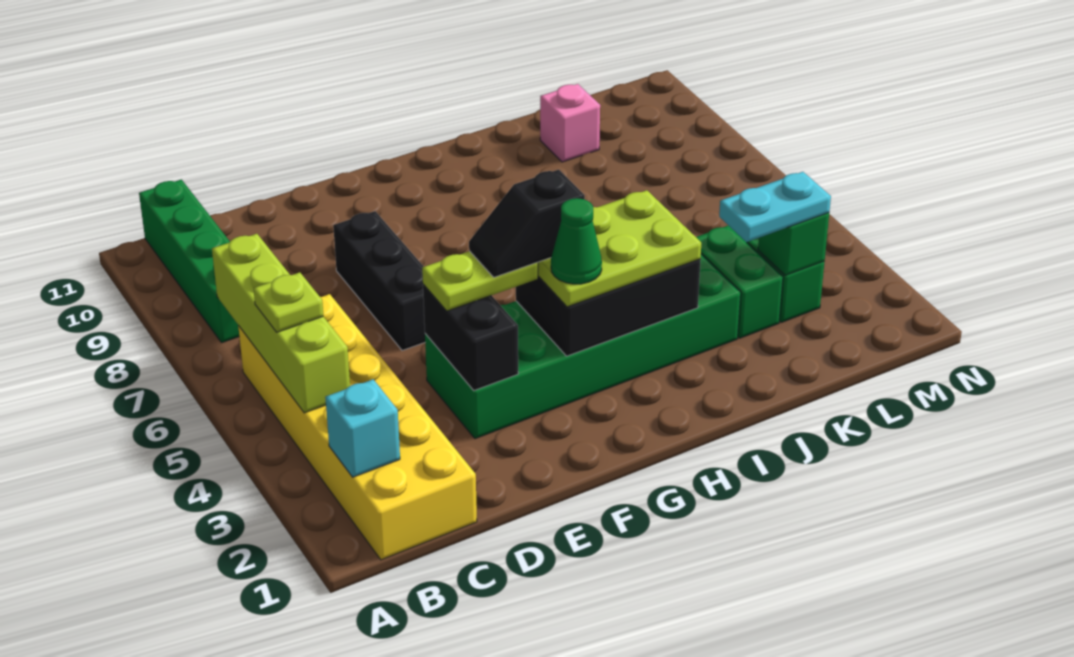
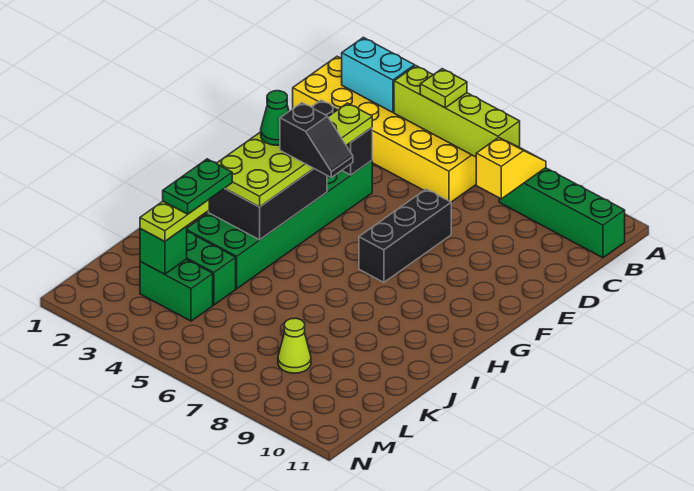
cyan 1x1 brick [325,379,400,477] -> cyan 1x2 brick [342,37,415,112]
none -> yellow 1x2 slope [476,137,546,199]
black 1x3 brick [333,211,425,350] -> black 1x3 brick turned to [359,189,451,282]
black 1x2 slope [469,170,585,277] -> black 1x2 slope turned to [280,103,353,177]
none -> green 1x2 plate [163,159,232,214]
cyan 1x2 plate [719,172,831,242] -> lime 1x2 plate [140,200,209,241]
pink 1x1 brick [540,84,600,162] -> none
none -> lime 1x1 cone [278,318,311,373]

